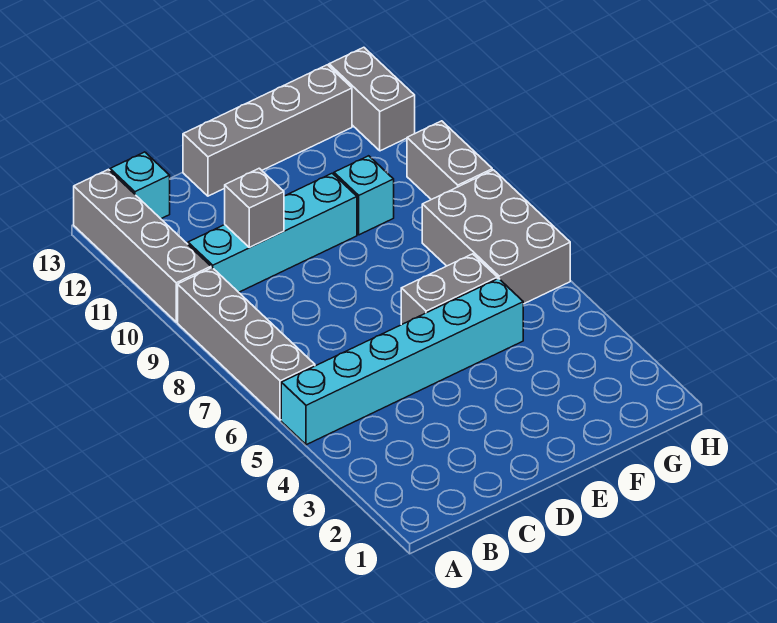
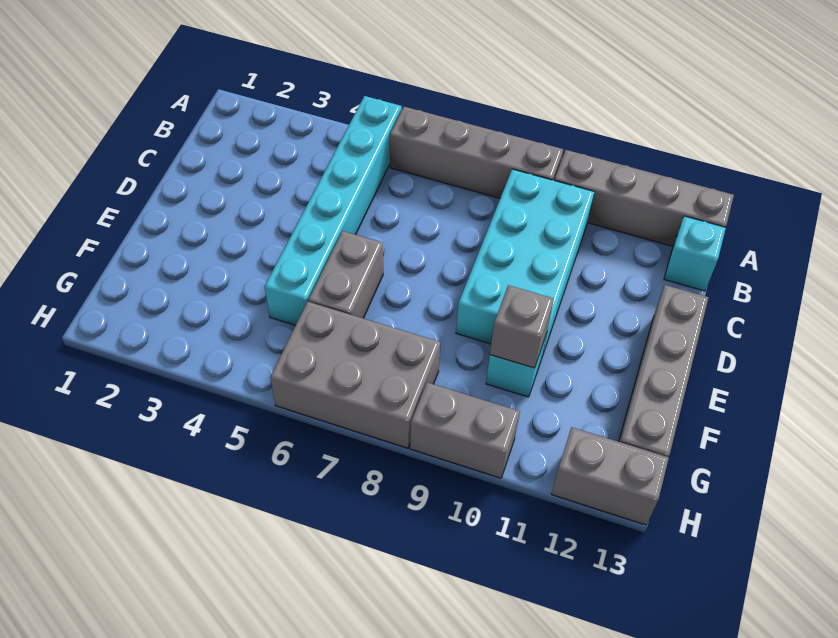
cyan 1x4 brick [188,173,357,292] -> cyan 2x4 brick [456,169,594,356]
grey 1x1 brick [225,168,284,247] -> grey 1x1 brick moved to [490,285,554,368]

